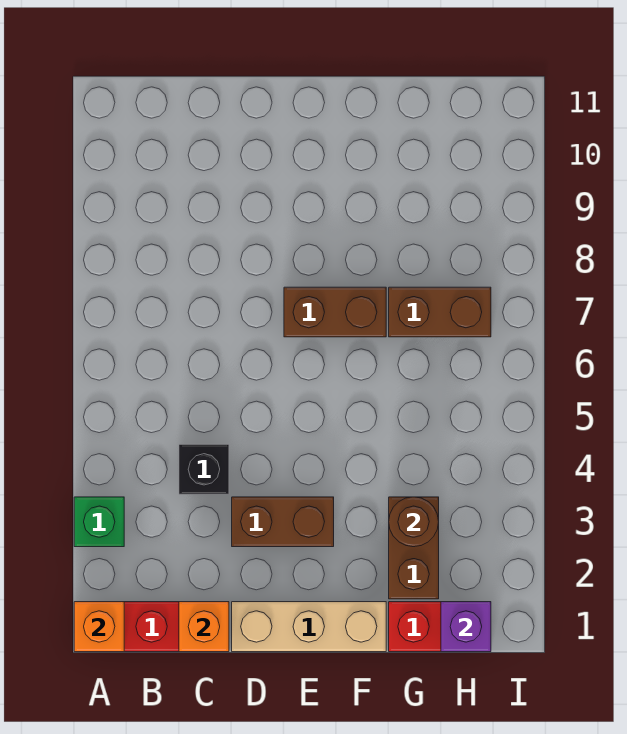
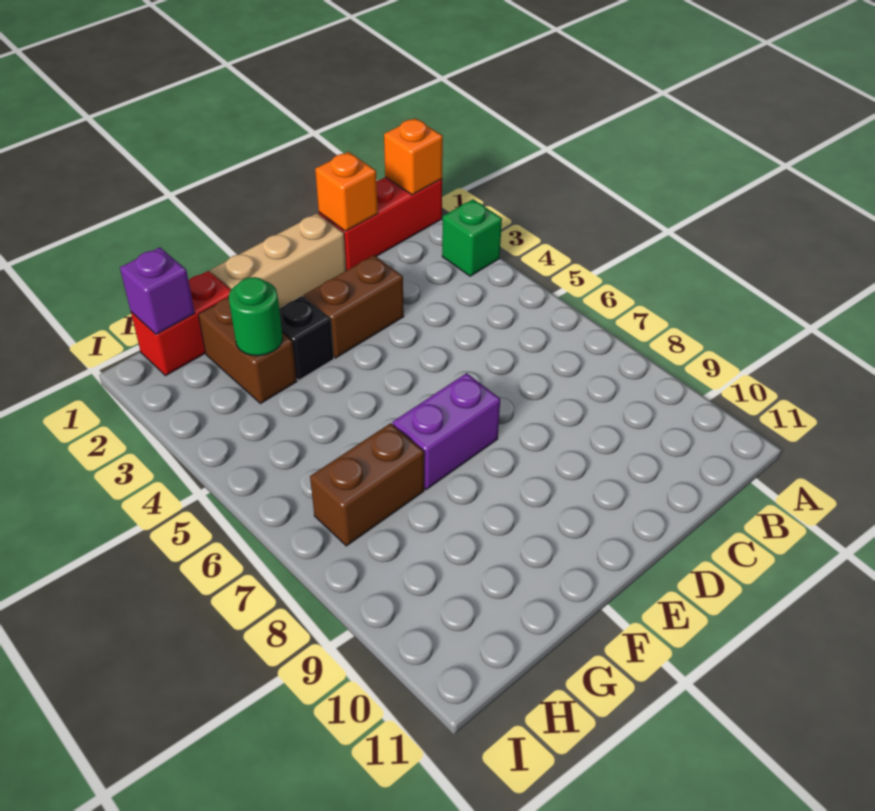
black 1x1 brick [179,444,229,494] -> black 1x1 brick moved to [279,296,334,380]
brown 1x2 brick [284,287,386,337] -> purple 1x2 brick [392,373,500,490]
brown 1x1 round brick [389,497,439,547] -> green 1x1 round brick [229,277,283,356]

